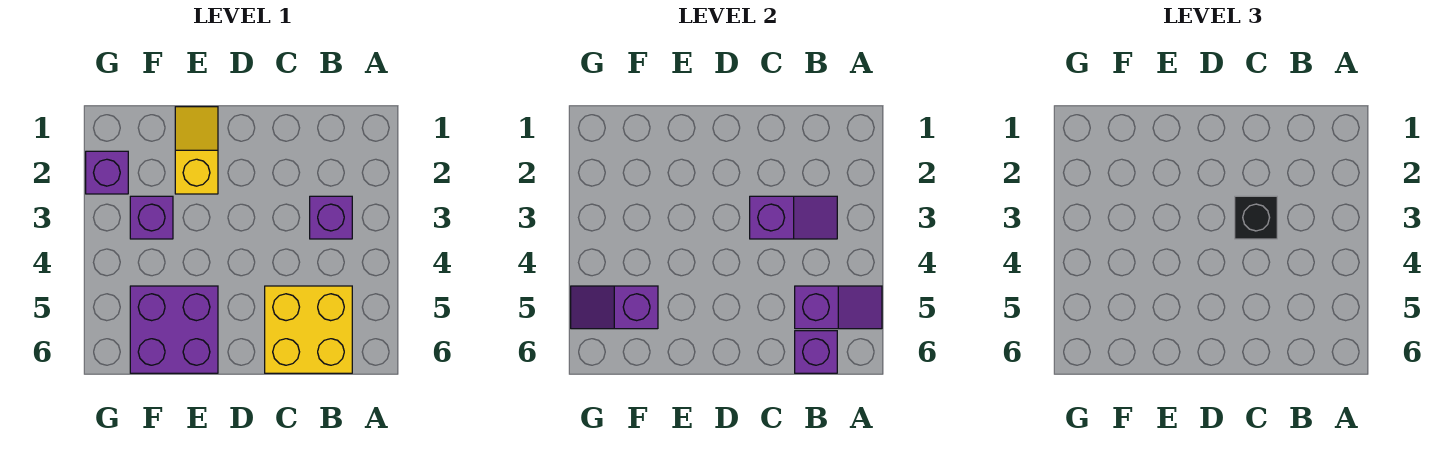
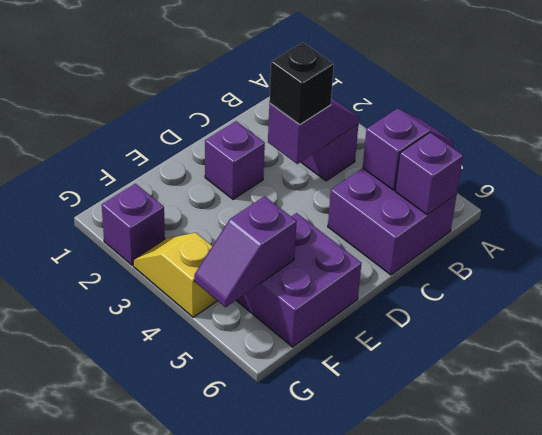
yellow 2x2 brick [265,286,352,373] -> purple 2x2 brick [328,168,457,275]
yellow 1x2 slope [175,107,218,194] -> yellow 1x2 slope moved to [133,233,217,317]
purple 1x1 brick [130,196,173,239] -> purple 1x1 brick moved to [205,121,265,199]

